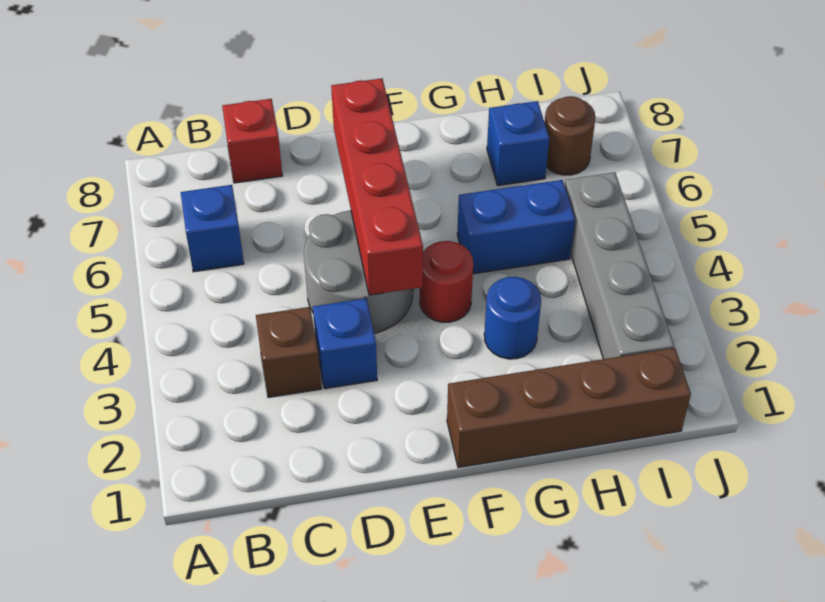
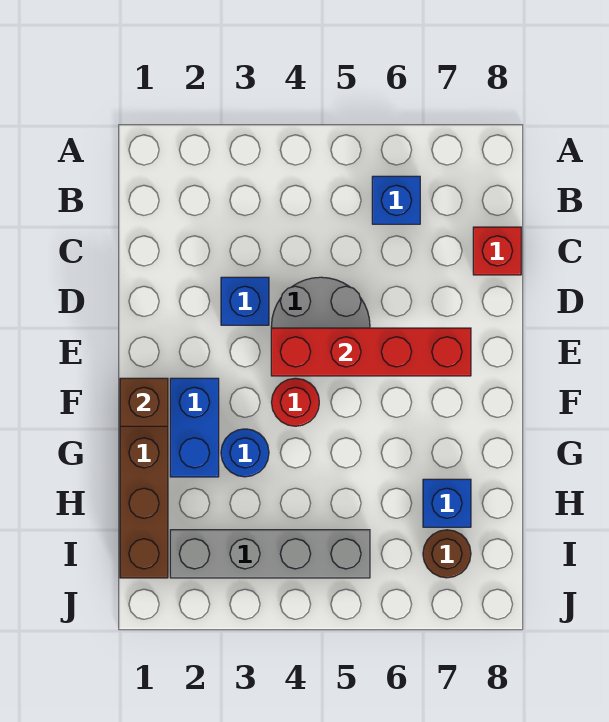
brown 1x1 brick [256,307,321,397] -> brown 1x1 brick moved to [120,378,168,426]
blue 1x2 brick [457,180,575,274] -> blue 1x2 brick moved to [170,378,219,477]

